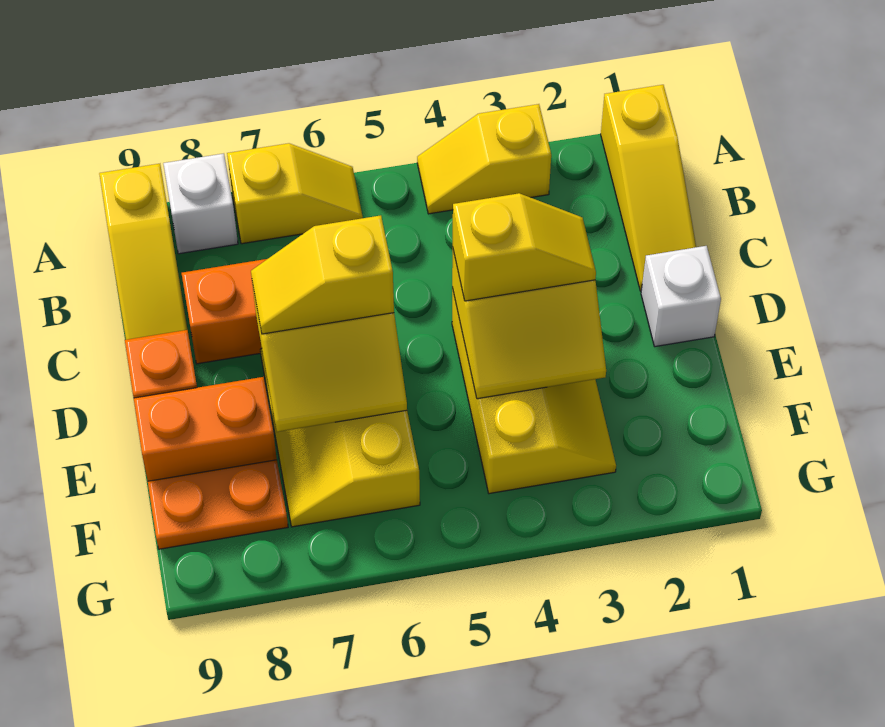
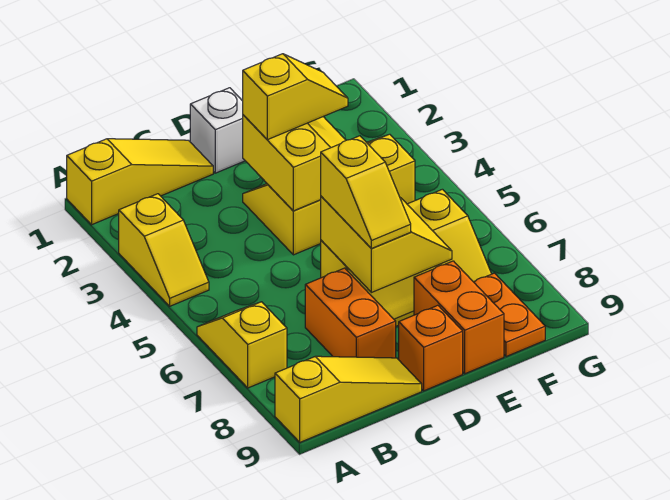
white 1x1 brick [163,154,238,254] -> none
yellow 1x2 slope [453,193,596,301] -> yellow 1x2 slope turned to [243,54,348,140]

